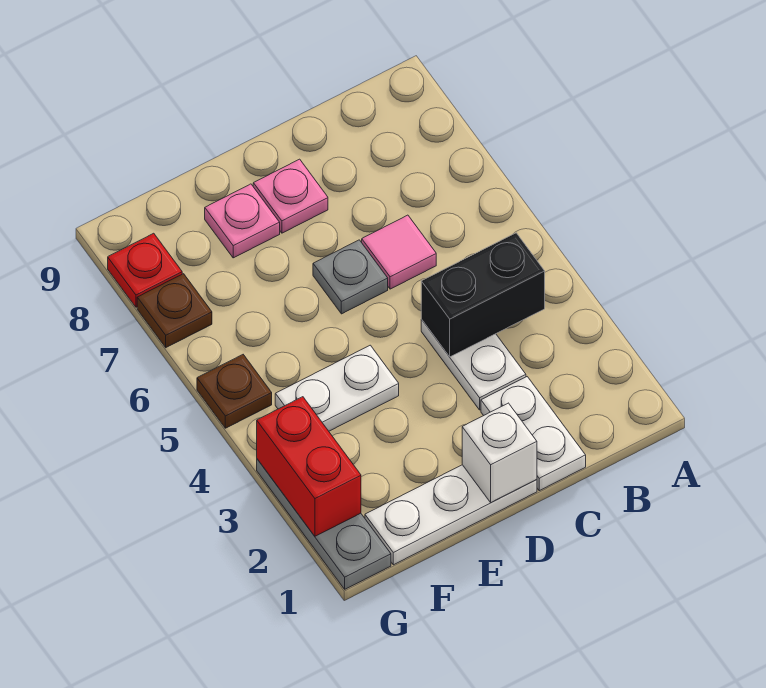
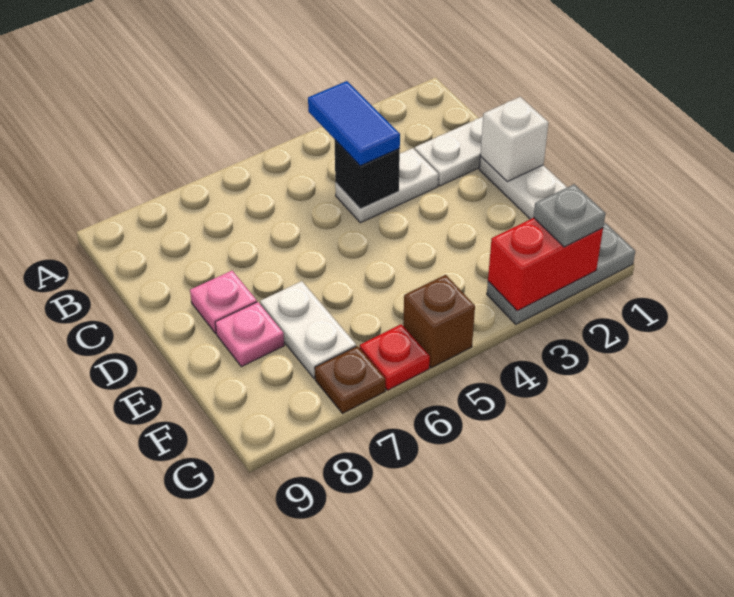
black 1x2 brick [421,233,545,357] -> black 1x1 brick [335,140,400,209]
none -> blue 1x2 tile [308,81,400,166]
pink 1x1 tile [362,215,436,289] -> none
grey 1x1 plate [313,240,388,314] -> grey 1x1 plate moved to [534,184,606,247]
white 1x2 plate [275,345,399,431] -> white 1x2 plate moved to [260,281,356,378]
brown 1x1 plate [197,355,272,428] -> brown 1x1 brick [403,275,475,368]
red 1x1 plate [108,233,182,307] -> red 1x1 plate moved to [360,324,430,390]

